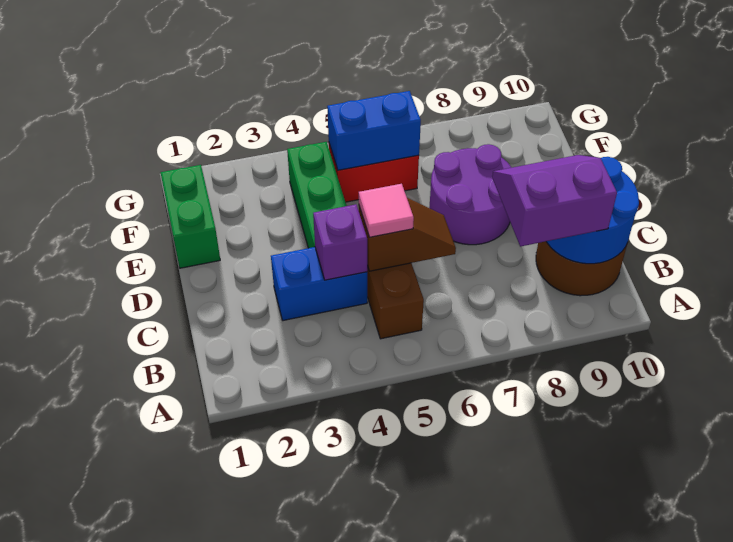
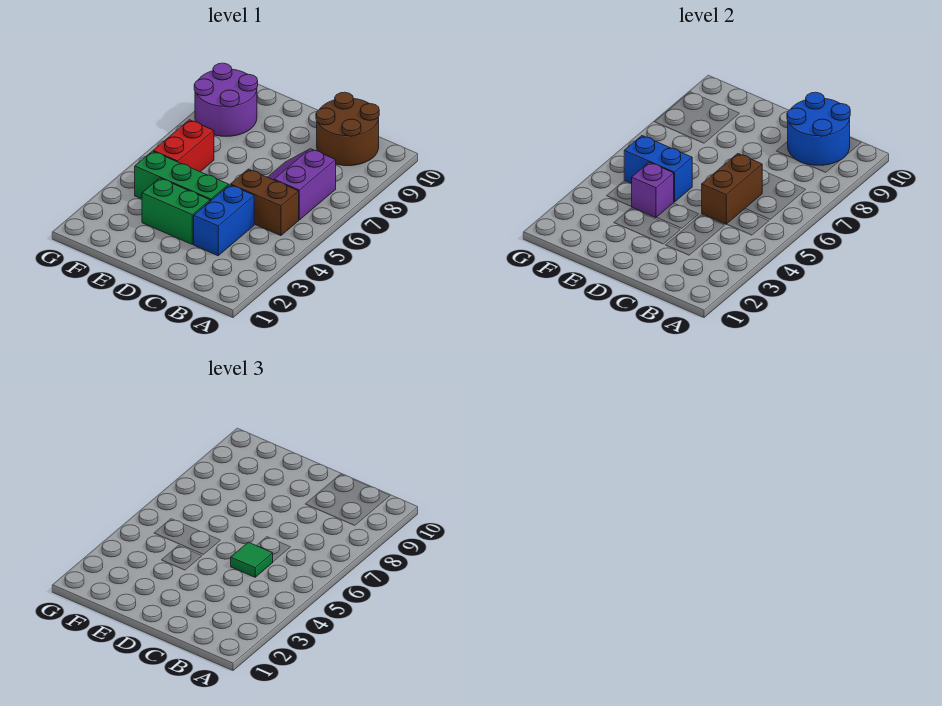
purple 2x2 slope [492,155,617,246] -> purple 2x2 slope moved to [268,149,336,220]
purple 1x1 brick [313,204,367,280] -> purple 1x1 brick moved to [631,162,674,218]
brown 1x2 slope [359,198,456,271] -> brown 1x2 brick [702,154,762,224]
pink 1x1 tile [359,184,414,237] -> green 1x1 tile [231,542,273,577]
purple 2x2 round brick [429,144,512,245] -> purple 2x2 round brick moved to [194,63,258,137]
green 1x2 brick [161,165,220,268] -> green 1x2 brick moved to [142,178,210,244]
blue 1x2 brick [327,91,421,170] -> blue 1x2 brick turned to [624,136,692,202]

